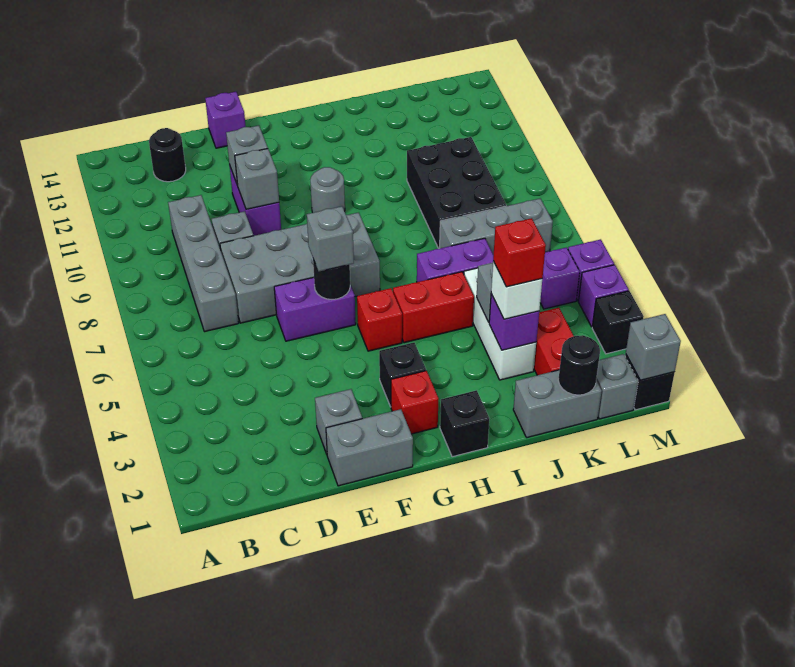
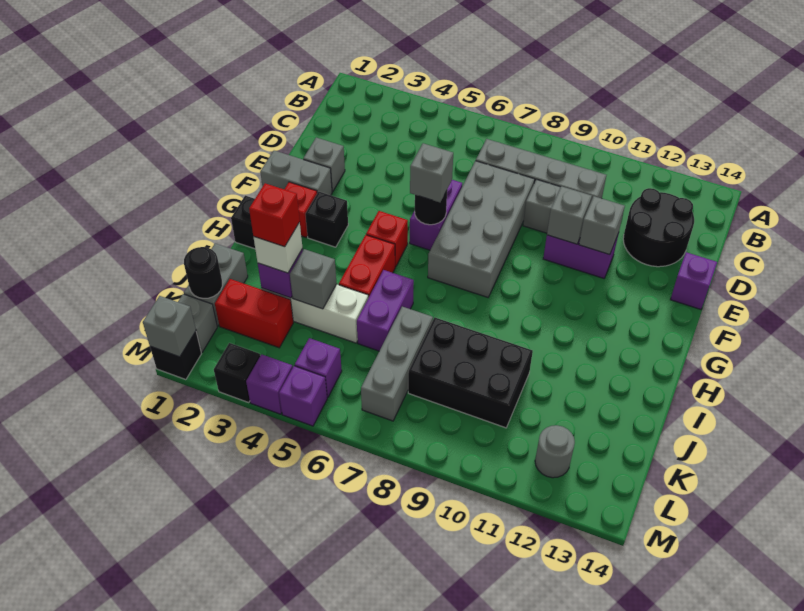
black 1x1 round brick [149,128,186,182] -> black 2x2 round brick [623,188,694,267]
grey 1x2 brick [326,409,413,486] -> grey 1x2 brick turned to [260,151,332,195]
grey 1x1 round brick [310,167,345,213] -> grey 1x1 round brick moved to [535,425,575,478]

